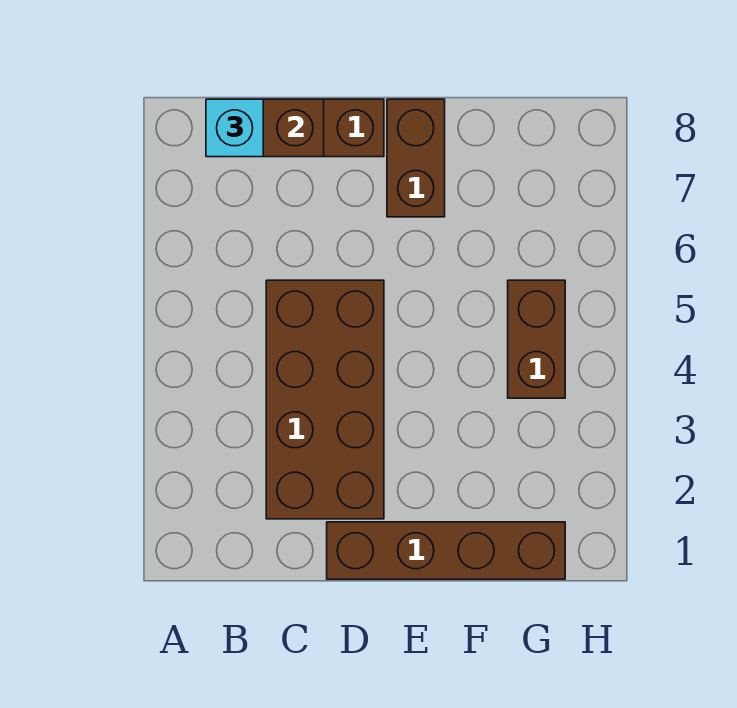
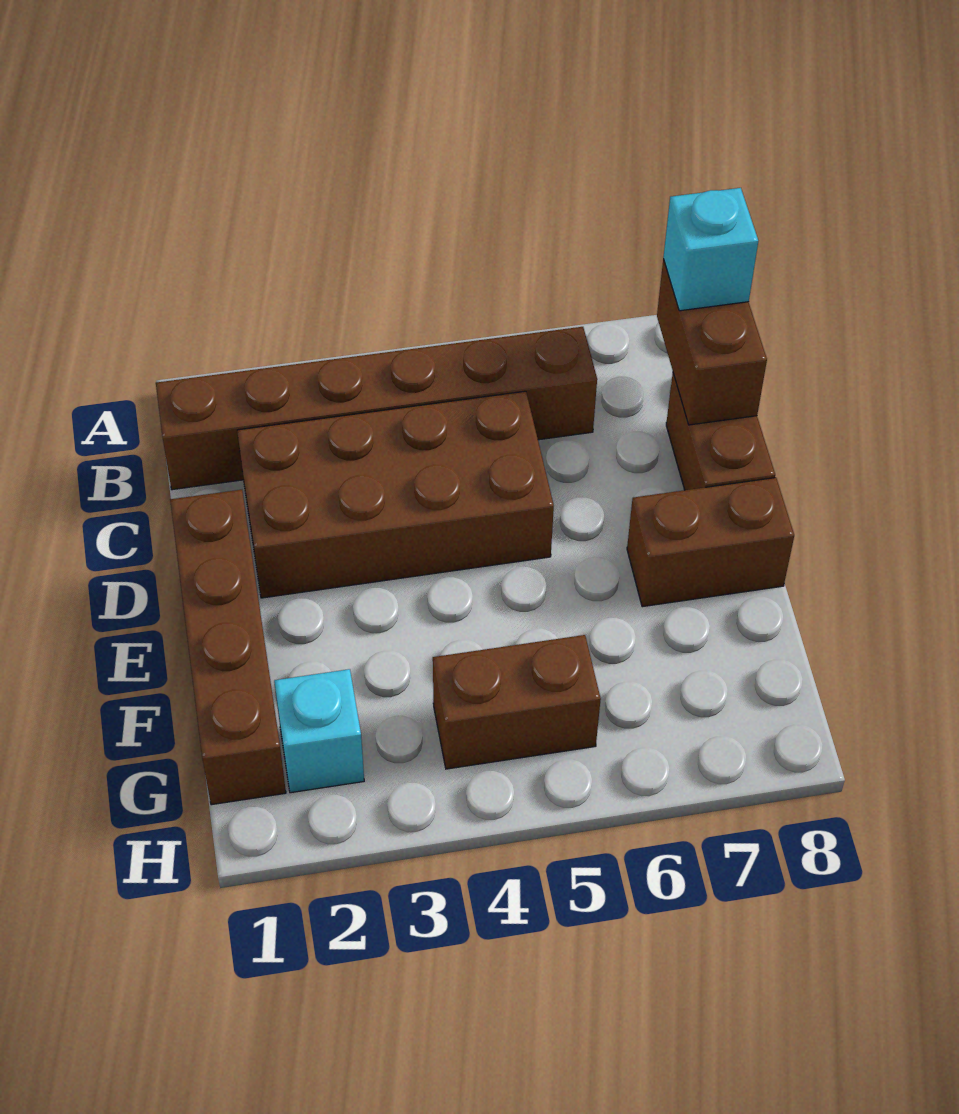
none -> brown 1x6 brick [156,327,597,490]
none -> cyan 1x1 brick [274,669,364,793]

